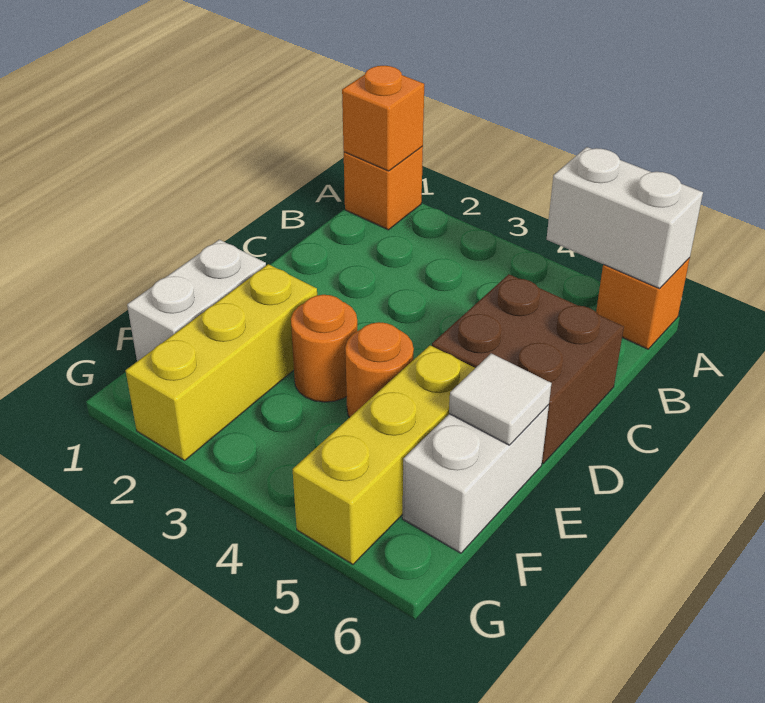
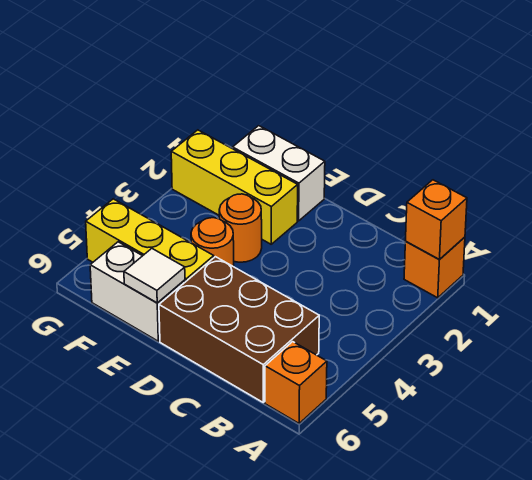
white 1x2 brick [547,147,703,289] -> none
brown 2x2 brick [432,274,624,463] -> brown 2x3 brick [159,257,319,402]

